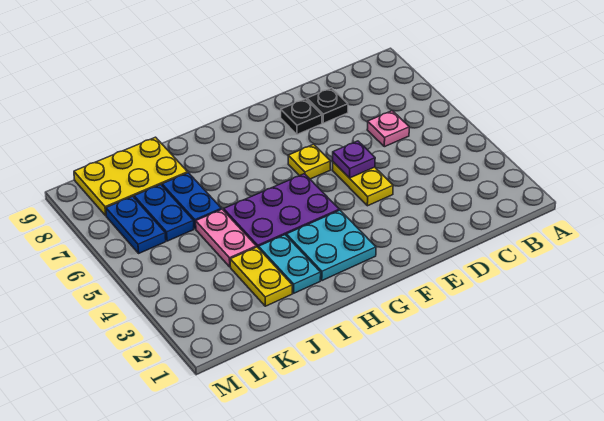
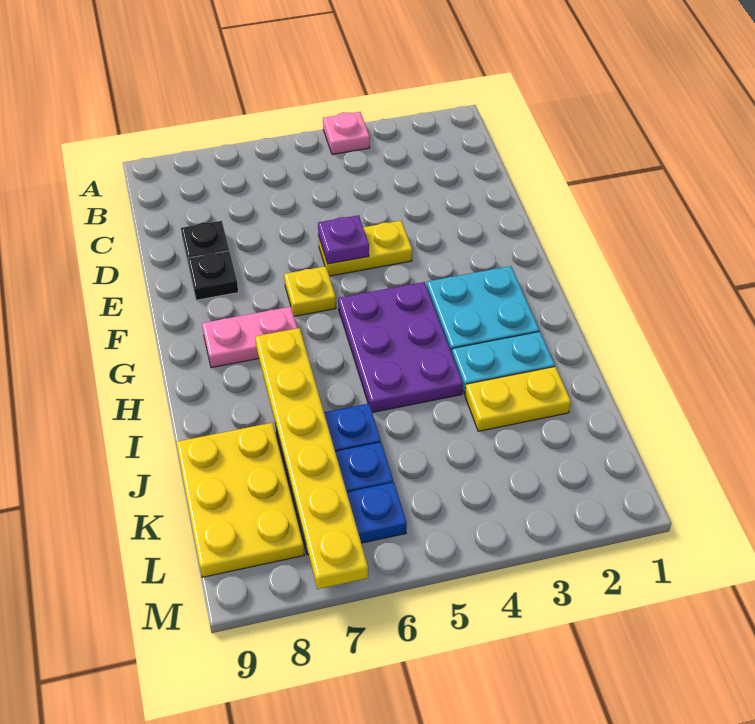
pink 1x1 plate [367,111,409,147] -> pink 1x1 plate moved to [323,112,370,154]
none -> yellow 1x6 plate [255,328,368,589]
pink 1x2 plate [196,209,256,267] -> pink 1x2 plate moved to [202,307,297,368]

